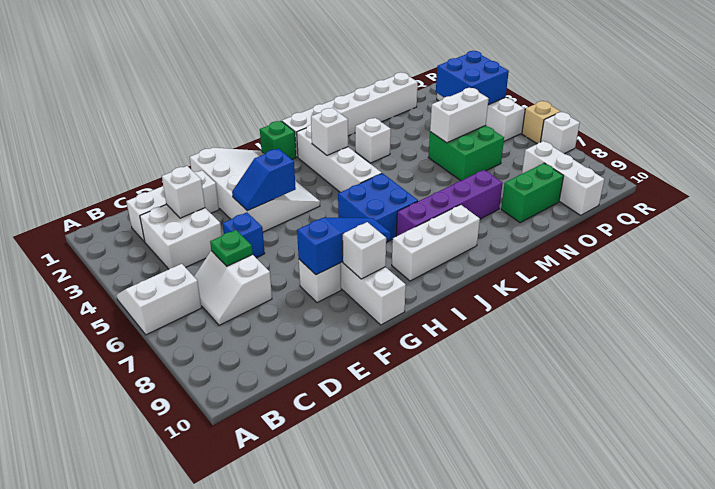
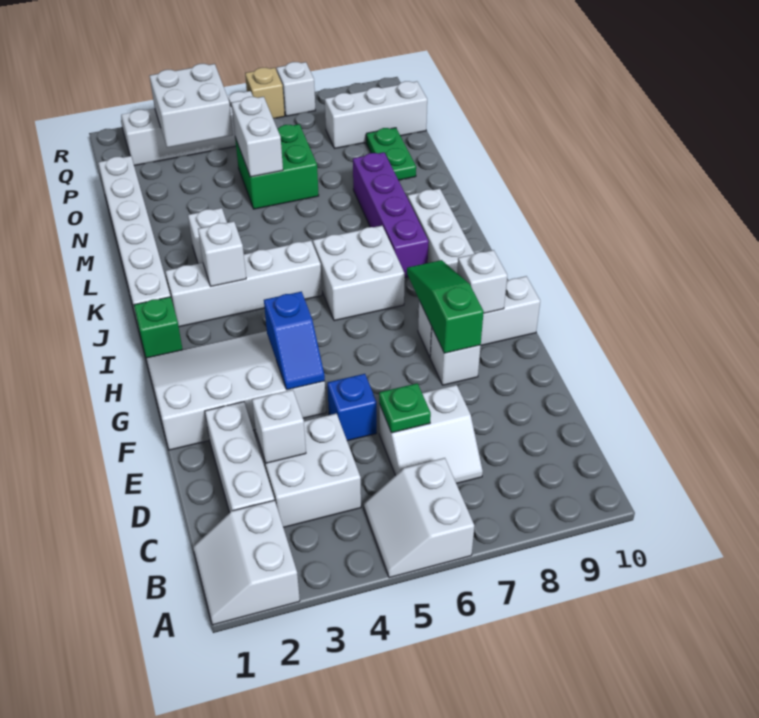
none -> white 2x2 slope [193,500,300,625]
blue 1x3 slope [297,218,391,275] -> green 1x3 slope [407,260,484,353]
blue 2x2 brick [338,173,418,242] -> white 2x2 brick [313,226,405,321]
green 1x2 brick [501,163,564,223] -> green 1x2 plate [366,128,416,180]
blue 2x2 brick [436,51,509,105] -> white 2x2 brick [150,64,233,148]

